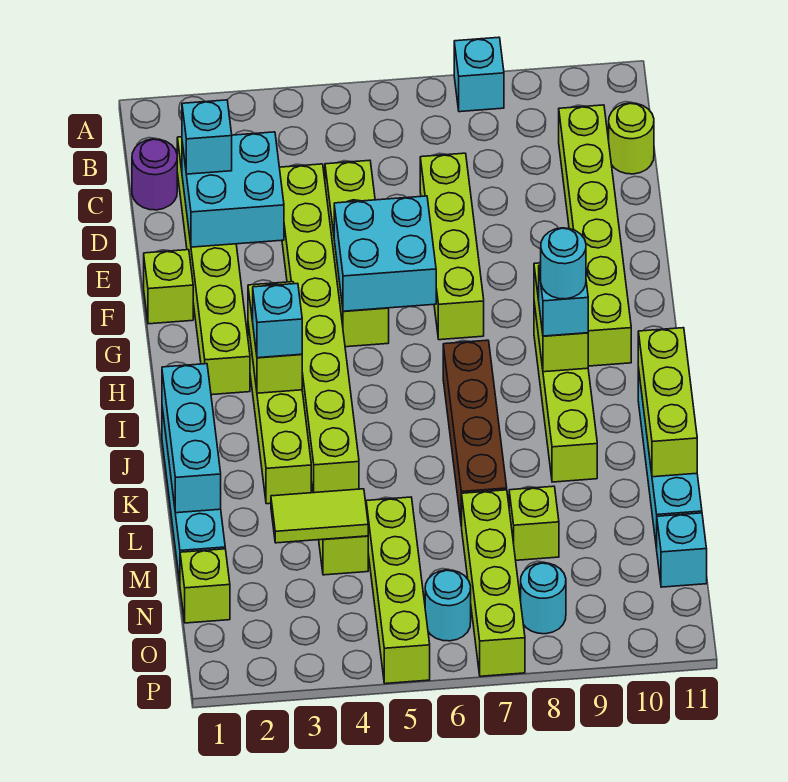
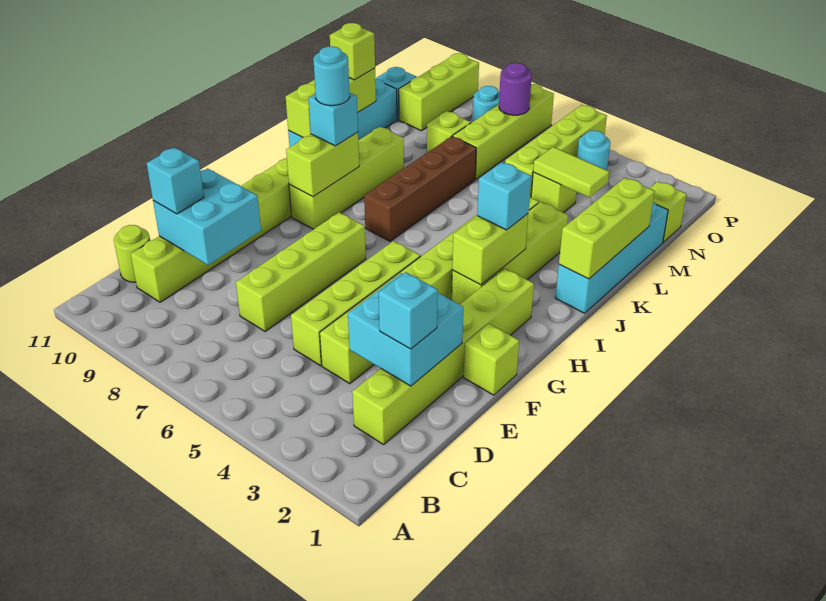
cyan 1x1 brick [454,37,504,112] -> cyan 1x1 brick moved to [147,147,204,214]
purple 1x1 round brick [132,139,177,210] -> purple 1x1 round brick moved to [499,63,532,115]
cyan 2x2 brick [334,196,436,311] -> cyan 2x2 brick moved to [153,168,261,265]
cyan 1x3 brick [162,364,221,513] -> lime 1x3 brick [559,178,655,279]
none -> lime 1x1 brick [330,23,375,80]
none -> lime 1x3 brick [399,53,479,131]
cyan 1x1 round brick [425,570,471,641] -> cyan 1x1 round brick moved to [577,131,610,170]

